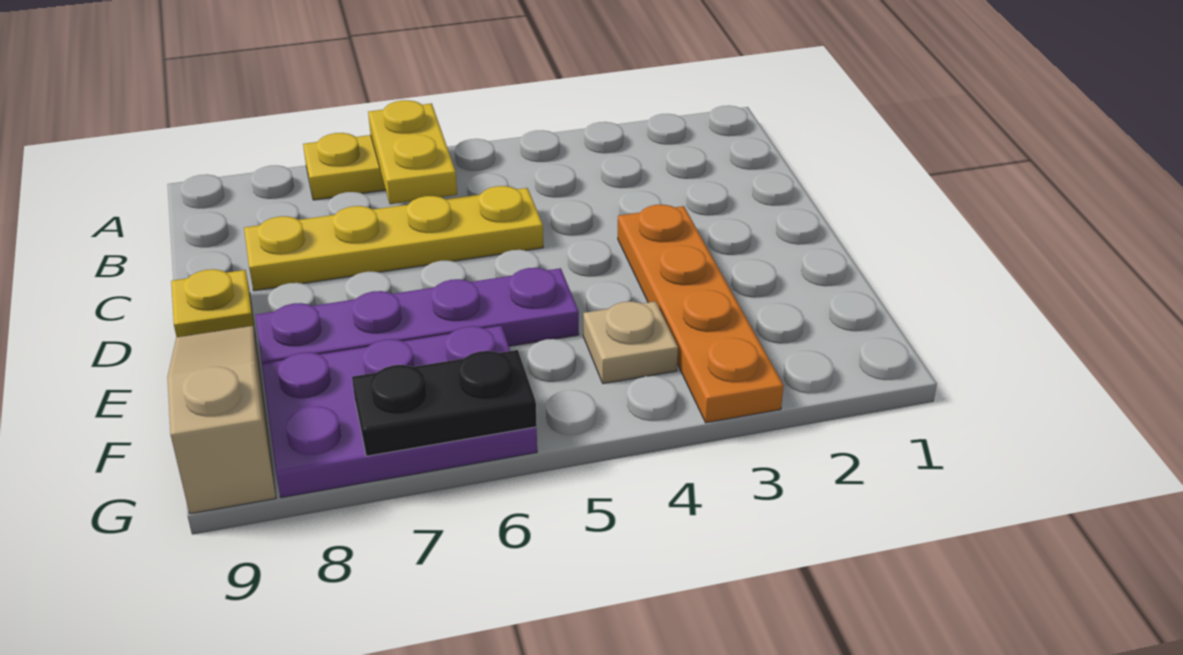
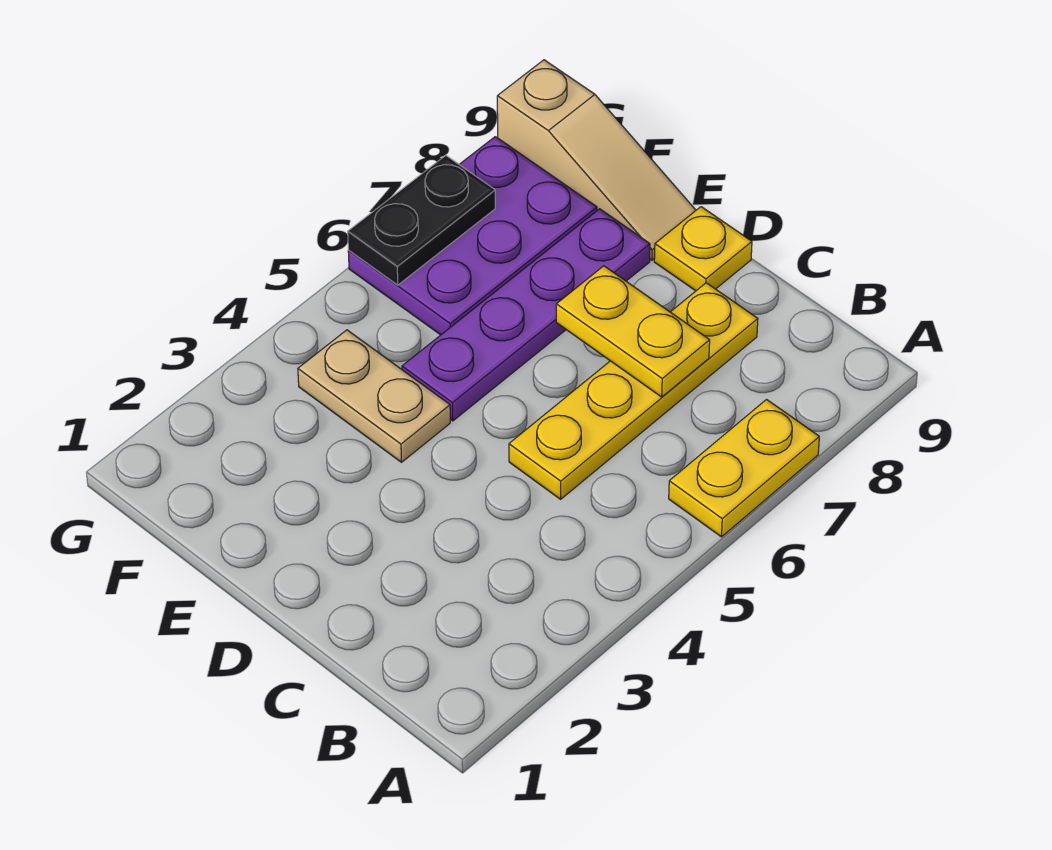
yellow 1x2 plate [368,100,457,204] -> yellow 1x2 plate moved to [556,266,710,397]
orange 1x4 plate [618,205,784,423] -> none
tan 1x1 plate [583,301,678,384] -> tan 1x2 plate [298,330,450,462]

